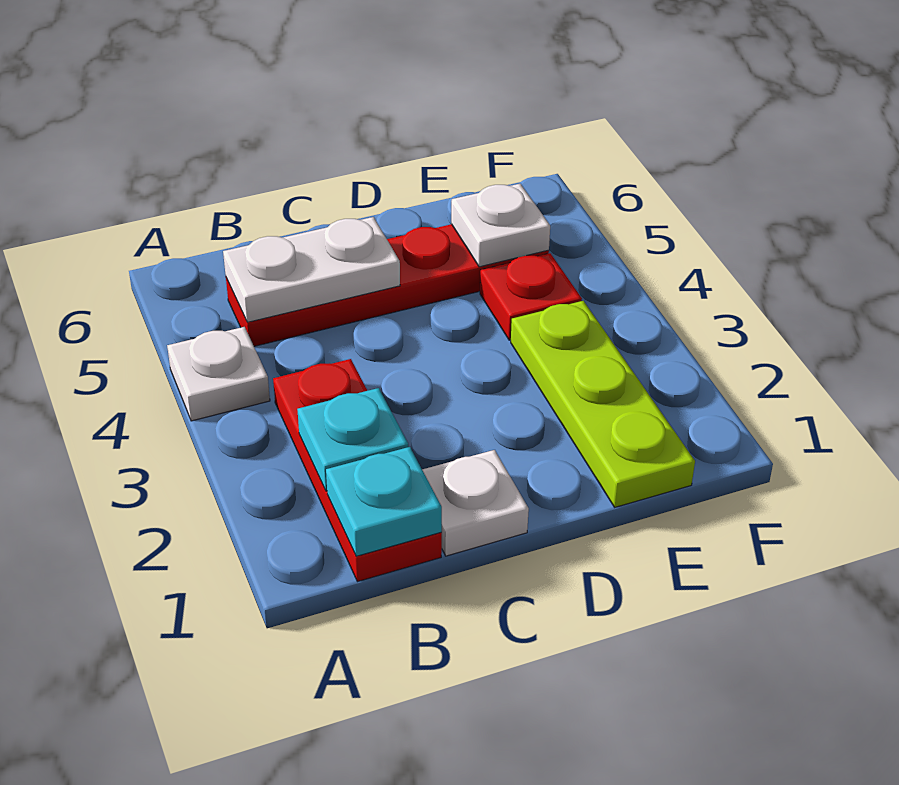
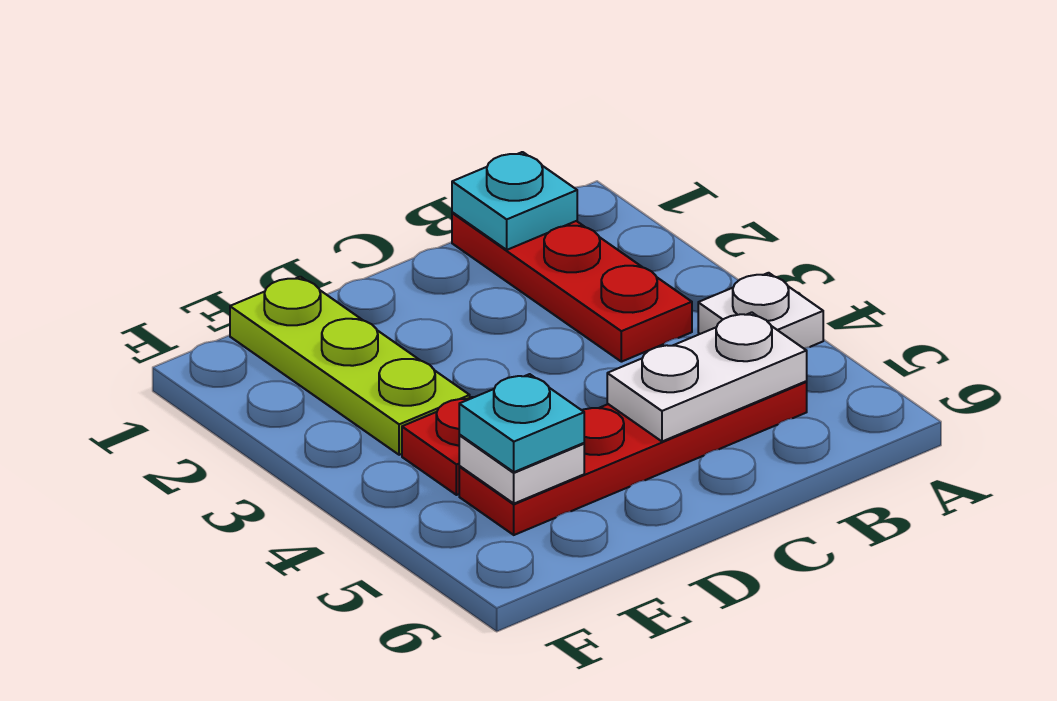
cyan 1x1 plate [297,388,408,491] -> cyan 1x1 plate moved to [459,374,584,472]
white 1x1 plate [422,450,529,556] -> none

